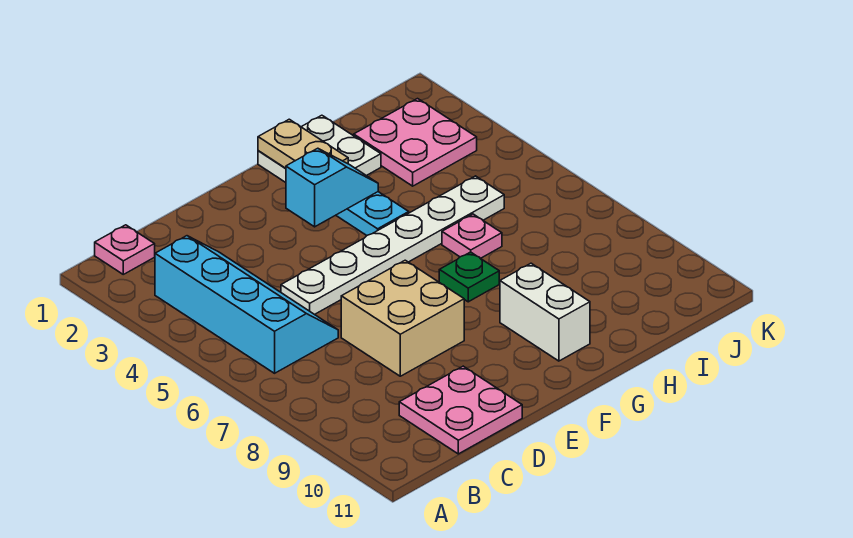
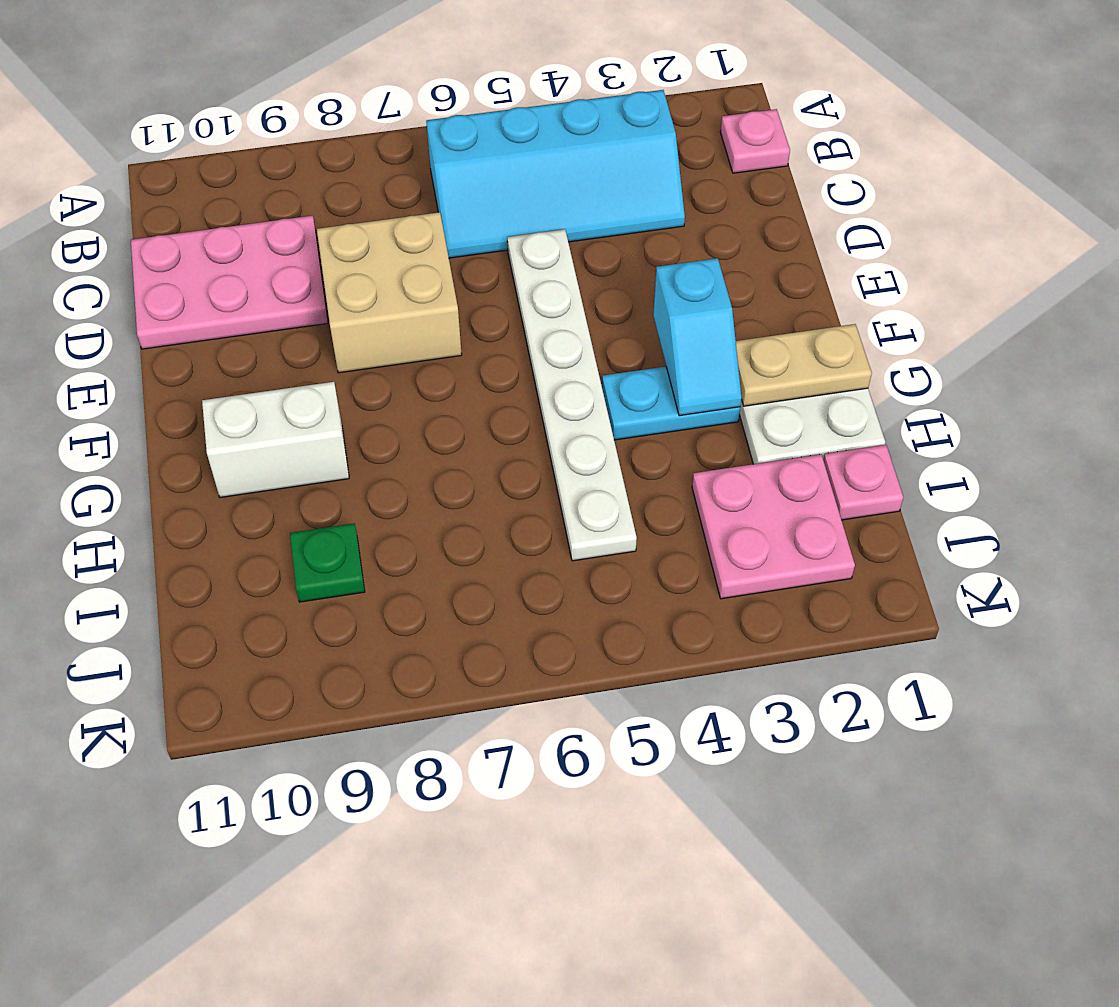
pink 2x2 plate [399,366,522,454] -> pink 2x3 plate [131,216,328,349]
green 1x1 plate [439,252,499,302] -> green 1x1 plate moved to [290,523,365,602]
pink 1x1 plate [442,214,502,258] -> pink 1x1 plate moved to [823,445,903,520]

